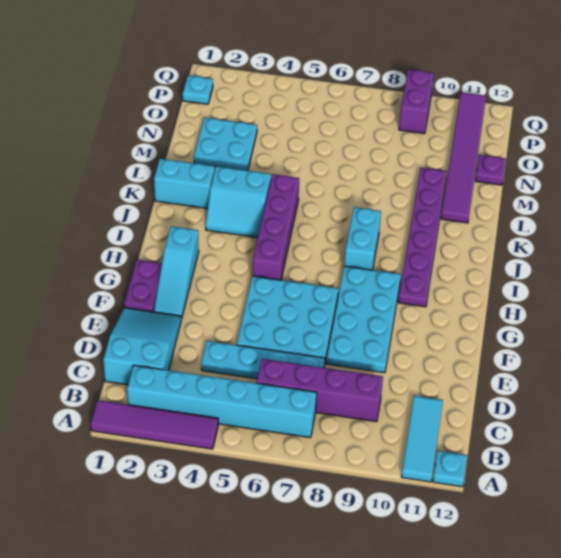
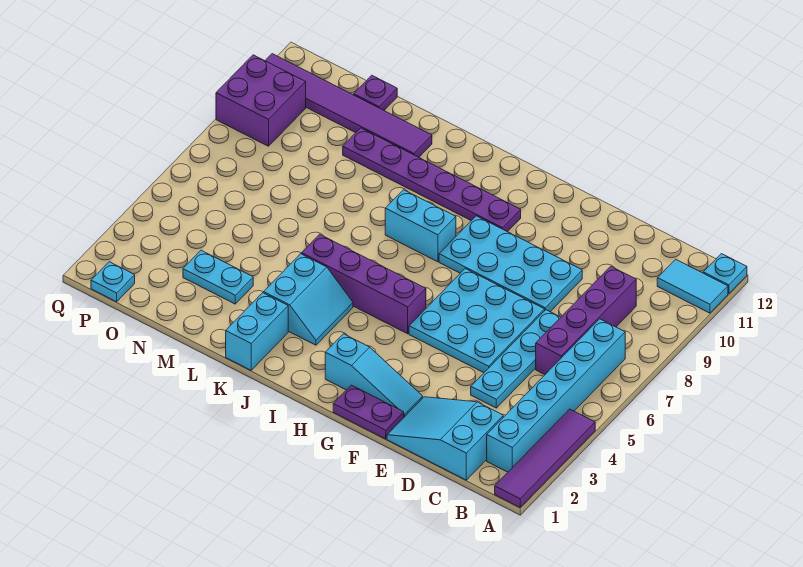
cyan 1x3 tile [402,396,443,482] -> cyan 1x2 tile [657,259,728,313]
cyan 2x2 plate [194,118,257,171] -> cyan 1x2 plate [183,250,253,304]
purple 1x2 brick [399,70,434,134] -> purple 2x2 brick [216,55,306,146]

